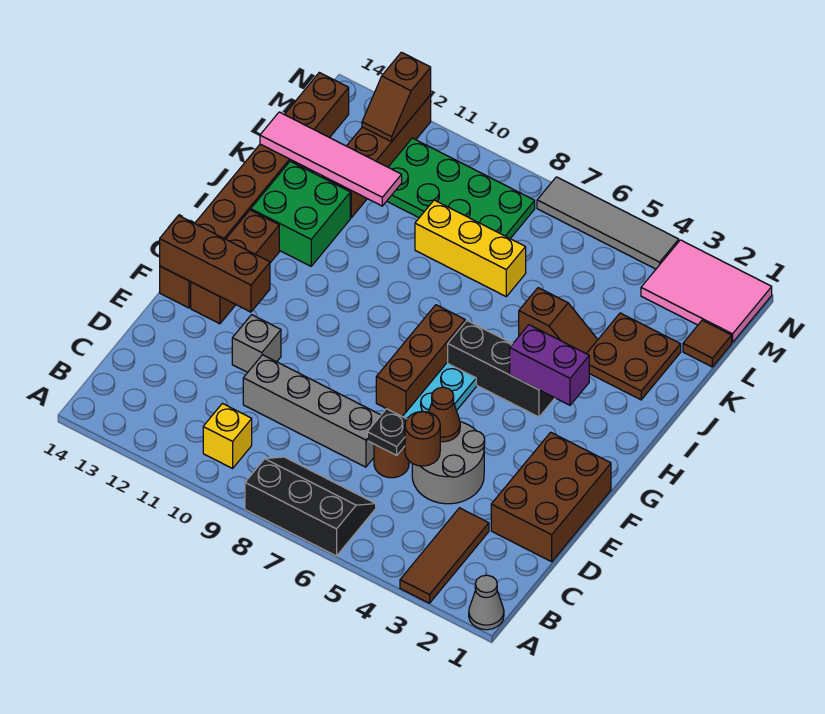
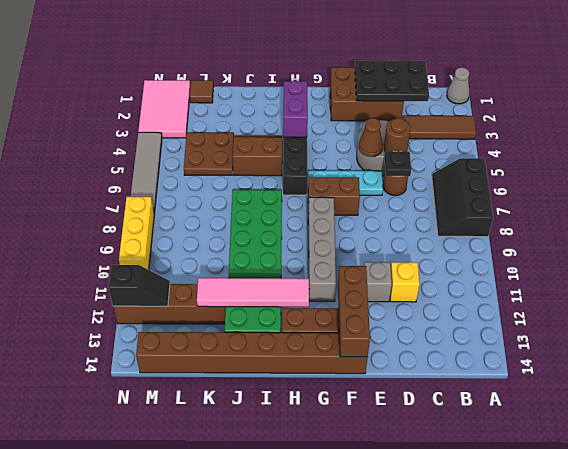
yellow 1x1 brick [203,403,252,468] -> yellow 1x1 brick moved to [390,262,420,302]
none -> black 2x3 plate [355,60,429,102]
grey 1x4 brick [243,355,381,467] -> grey 1x4 brick moved to [308,197,336,301]
brown 1x3 brick [376,305,465,417] -> brown 1x2 brick [308,177,360,215]
brown 2x2 plate [587,313,681,400] -> brown 2x2 plate moved to [184,132,234,175]
brown 1x2 slope [519,288,598,354] -> brown 2x2 slope [233,136,282,176]
yellow 1x3 brick [415,200,526,296] -> yellow 1x3 brick moved to [119,197,154,270]
pink 1x4 tile [260,112,402,206] -> pink 1x4 tile turned to [197,278,309,307]
green 2x4 plate [387,138,535,239] -> green 2x4 plate moved to [229,190,282,278]
brown 1x2 slope [362,52,431,142] -> black 1x2 slope [108,265,170,306]

